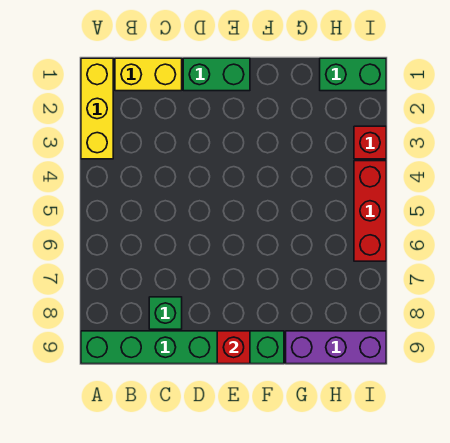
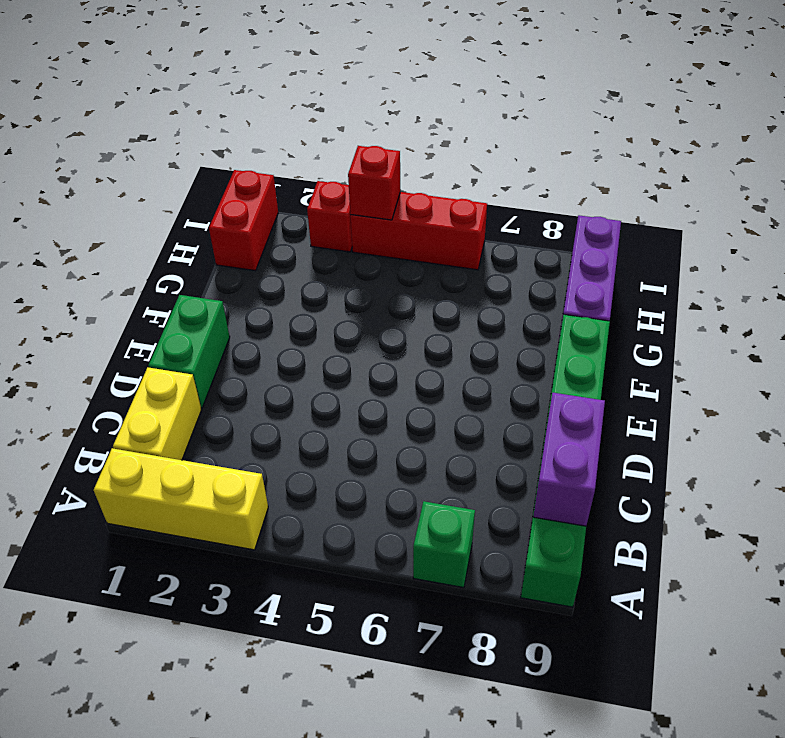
none -> purple 1x2 brick [533,393,605,526]
green 1x1 brick [149,297,182,329] -> green 1x1 brick moved to [413,501,475,588]
red 1x1 brick [217,331,250,364] -> red 1x1 brick moved to [348,146,400,220]
green 1x2 brick [320,58,386,91] -> red 1x2 brick [209,170,278,271]

